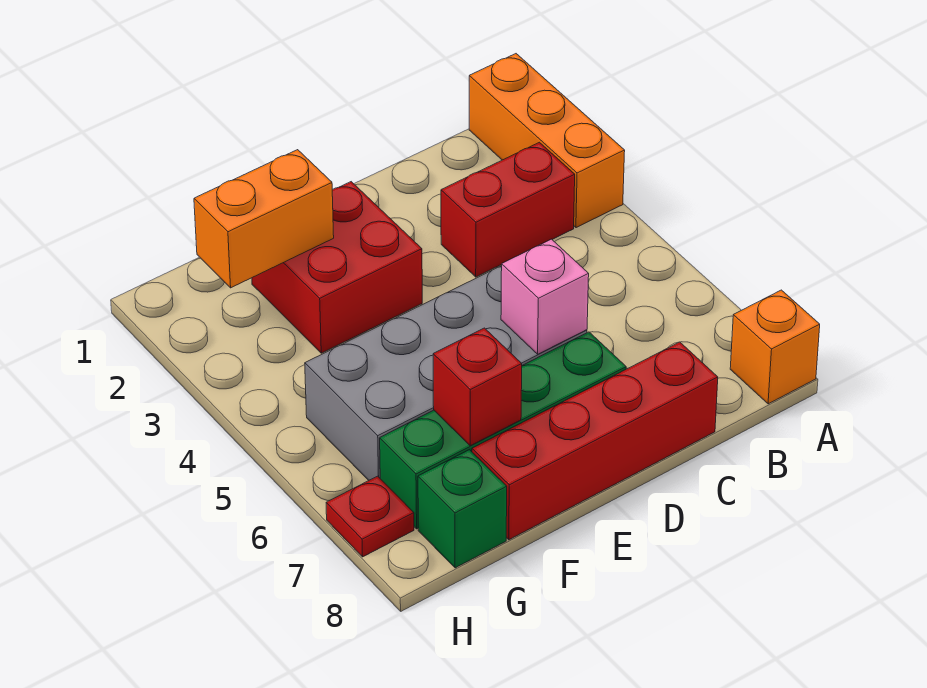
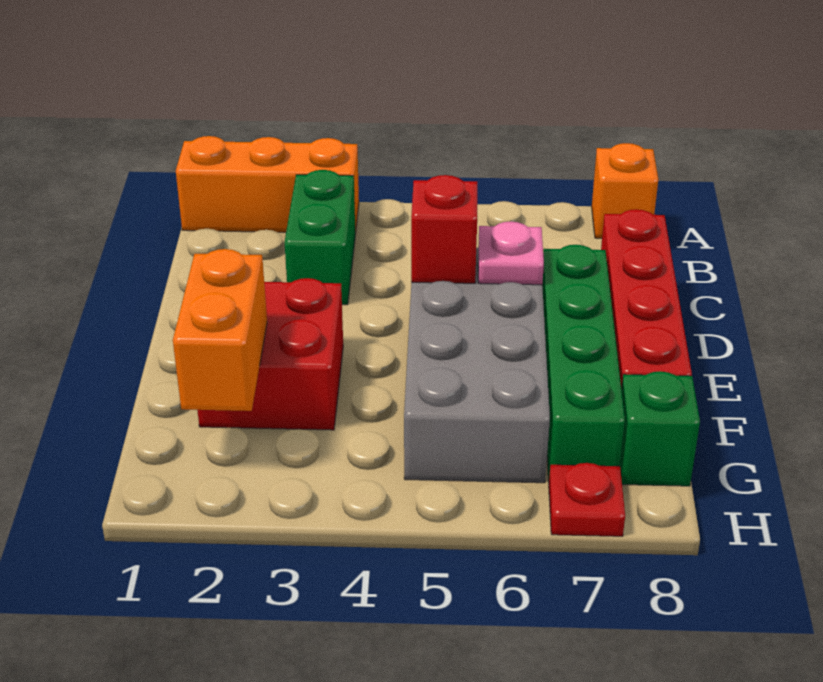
red 1x2 brick [441,142,575,277] -> green 1x2 brick [284,170,355,305]
pink 1x1 brick [501,239,589,354] -> pink 1x1 plate [478,222,544,285]
red 1x1 brick [433,328,522,446] -> red 1x1 brick moved to [411,175,477,283]

